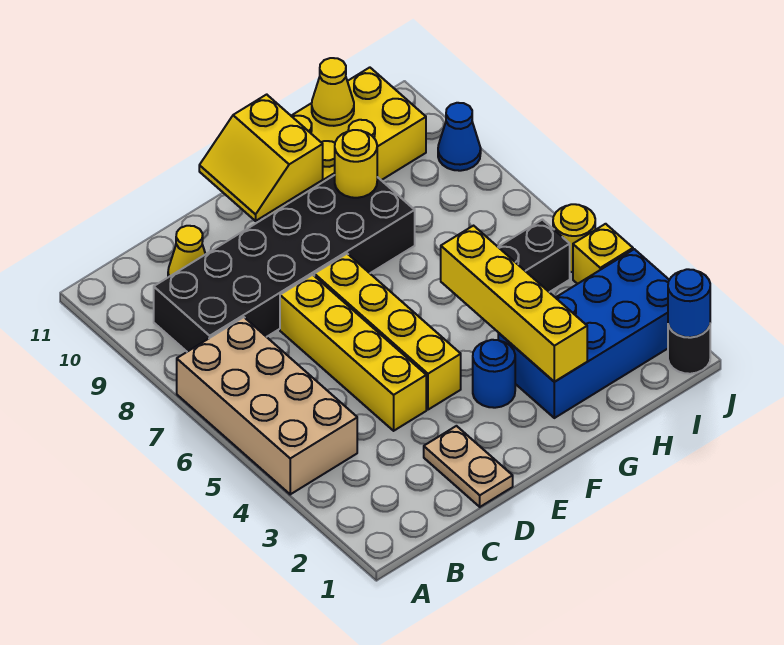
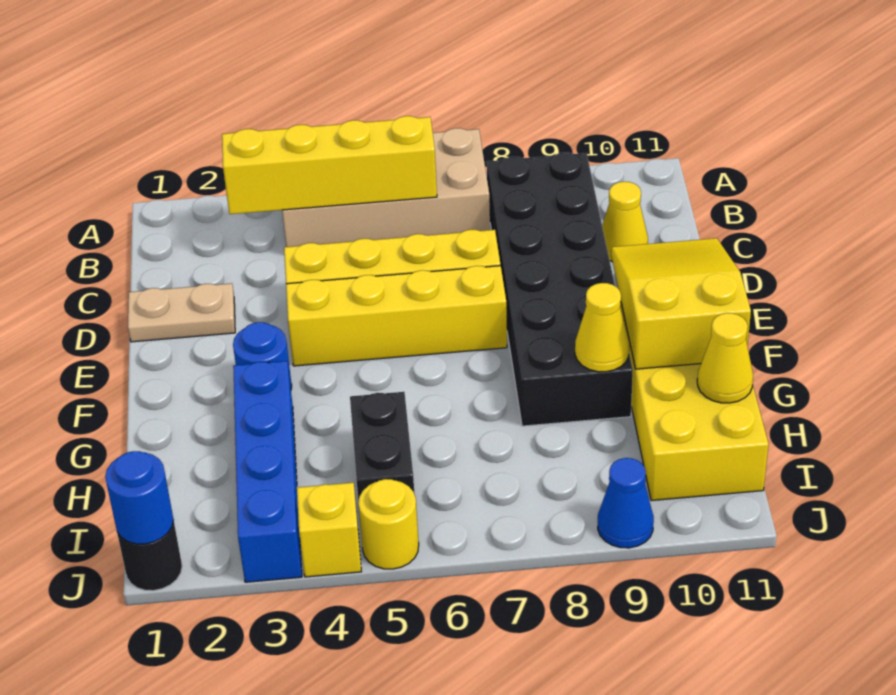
yellow 2x2 slope [199,94,323,221] -> yellow 2x3 slope [611,238,751,369]
blue 2x4 brick [498,249,669,418] -> blue 1x4 brick [233,361,302,582]
yellow 1x4 brick [441,226,587,382] -> yellow 1x4 brick moved to [222,116,437,214]
yellow 1x1 round brick [335,130,377,198] -> yellow 1x1 cone [575,283,629,372]

